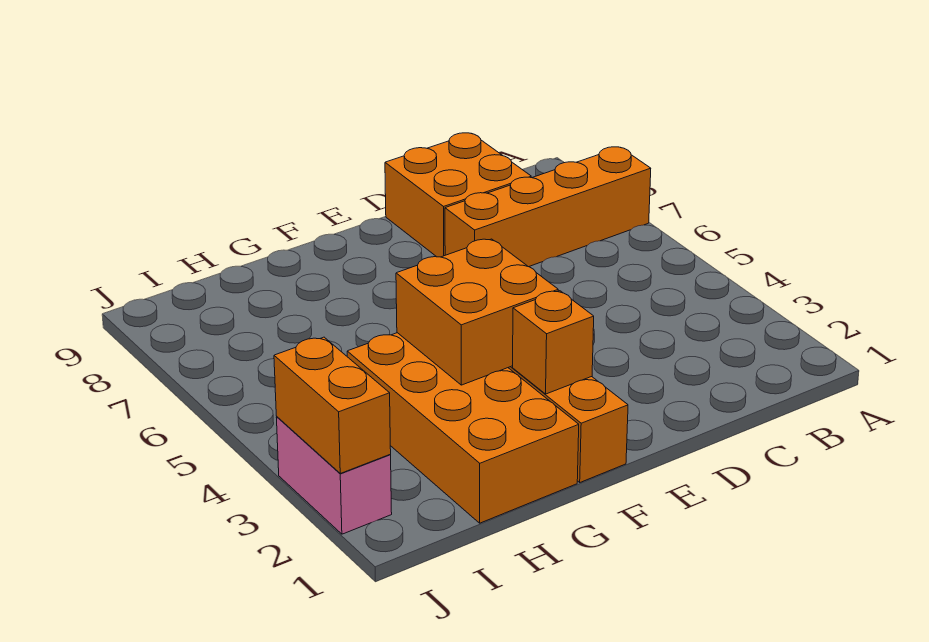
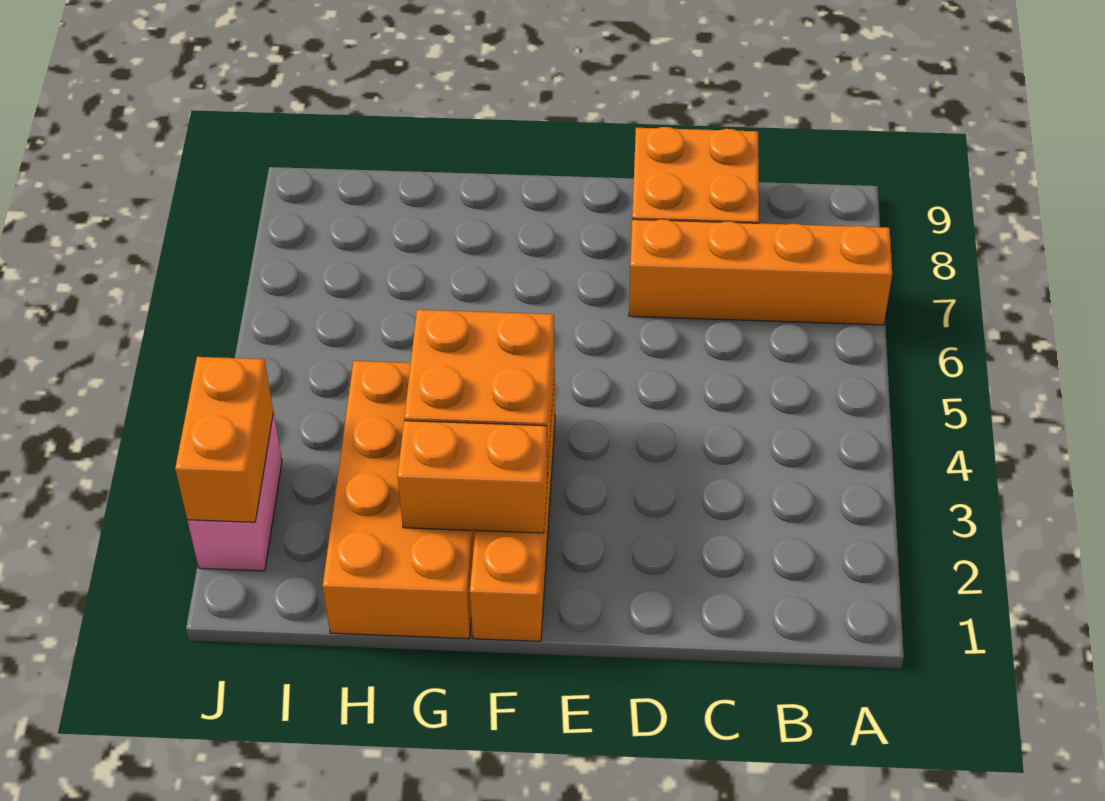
orange 1x1 brick [513,291,594,394] -> orange 1x2 brick [398,421,548,533]

